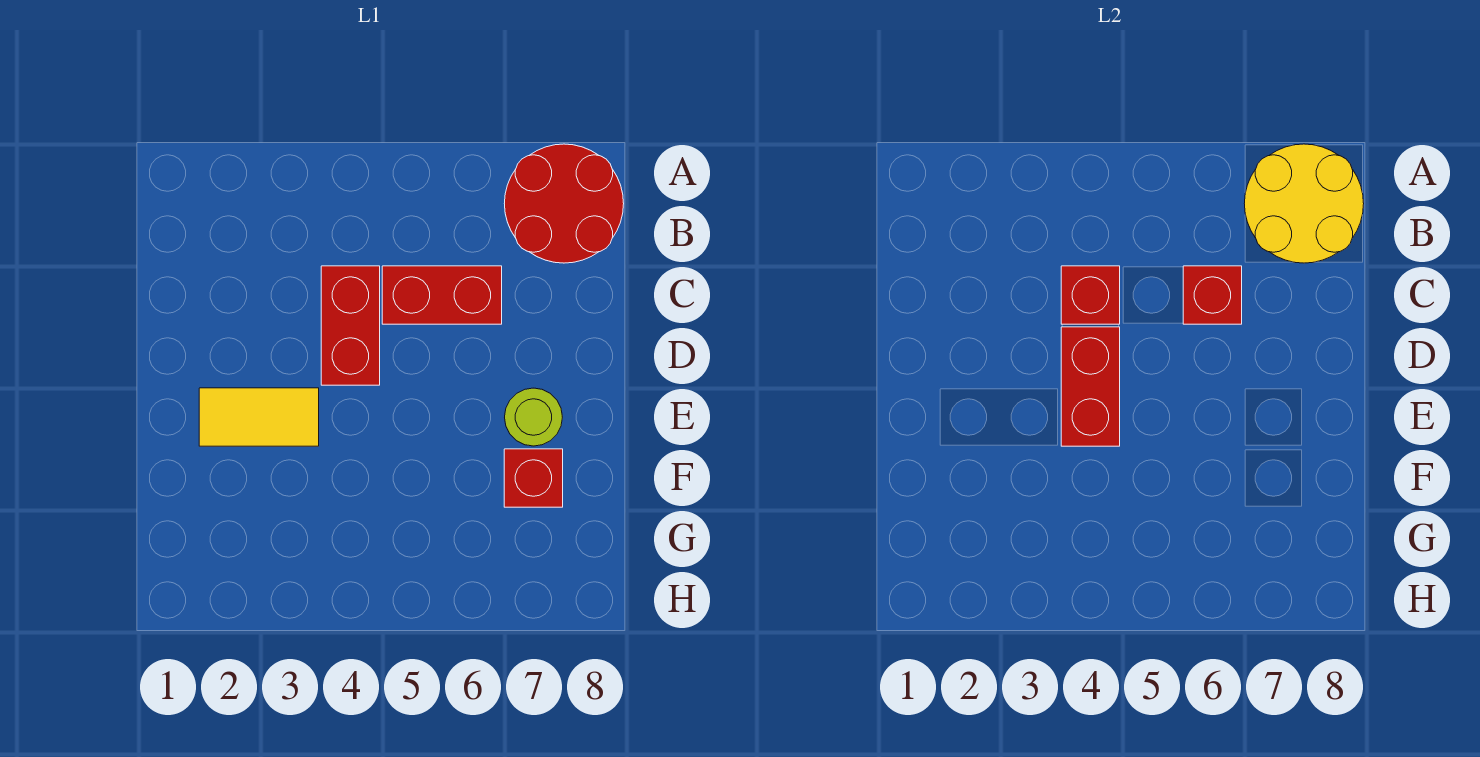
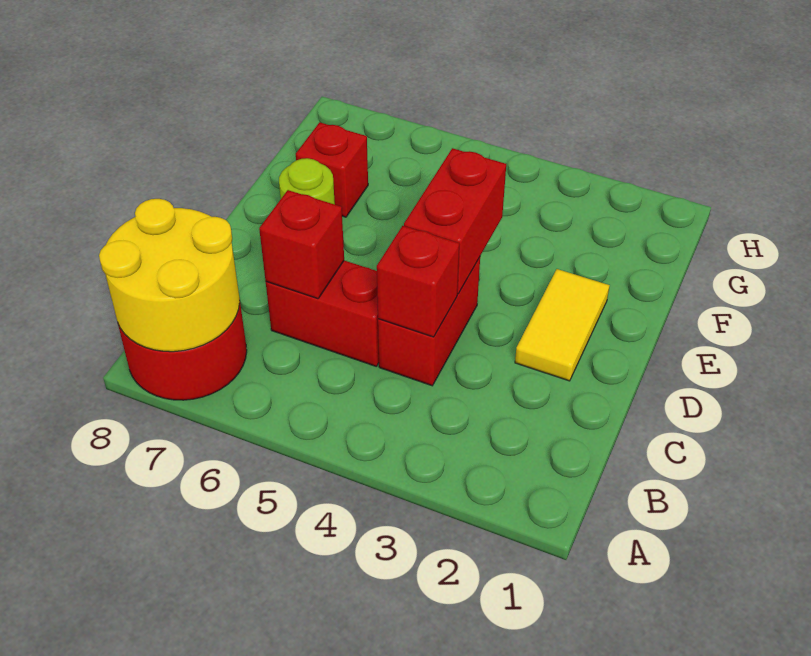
yellow 1x2 tile [199,388,319,446] -> yellow 1x2 tile turned to [515,269,610,381]

